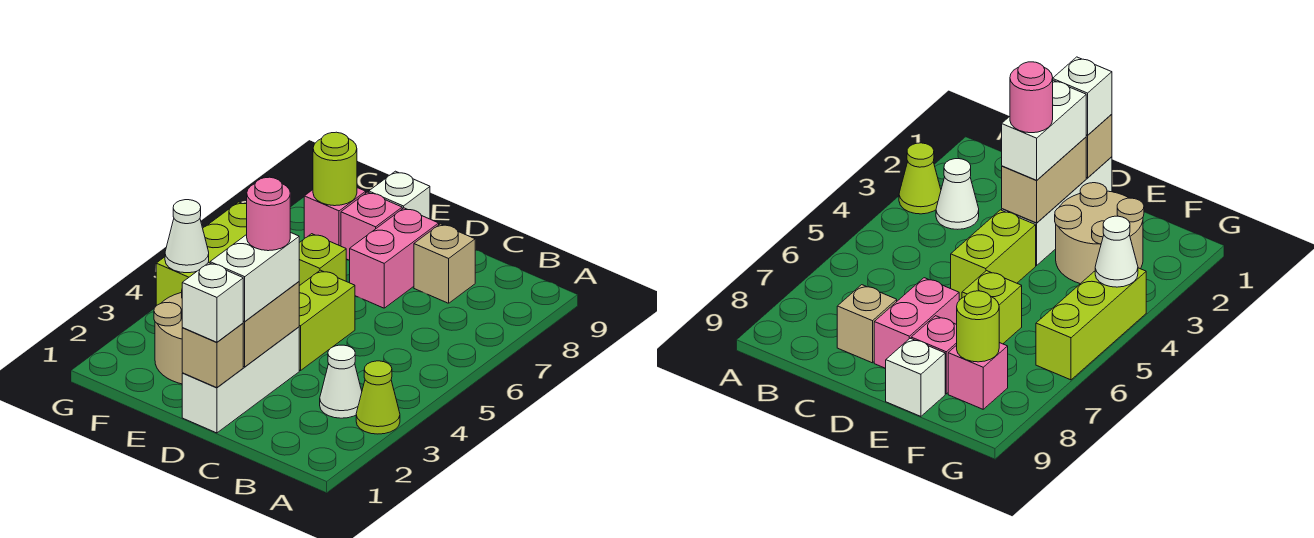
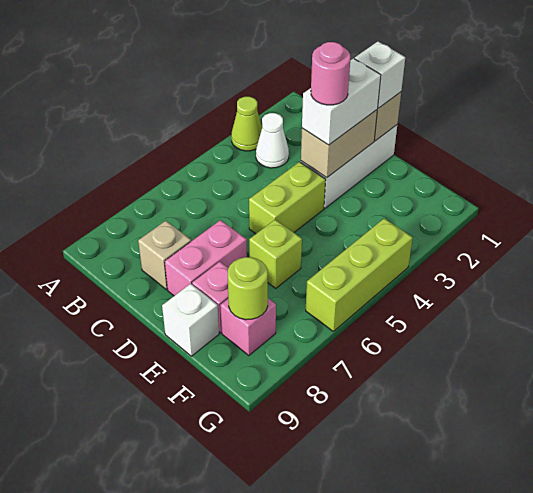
tan 2x2 round brick [154,293,183,384] -> none
white 1x1 cone [165,200,209,273] -> none

